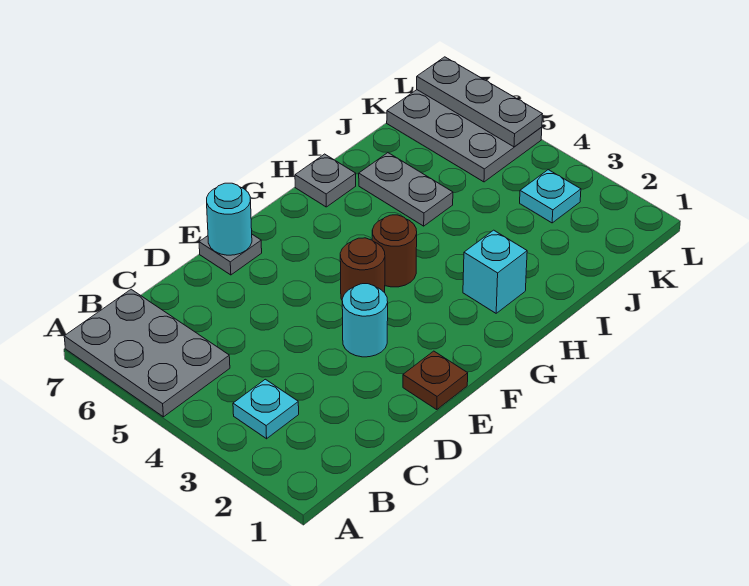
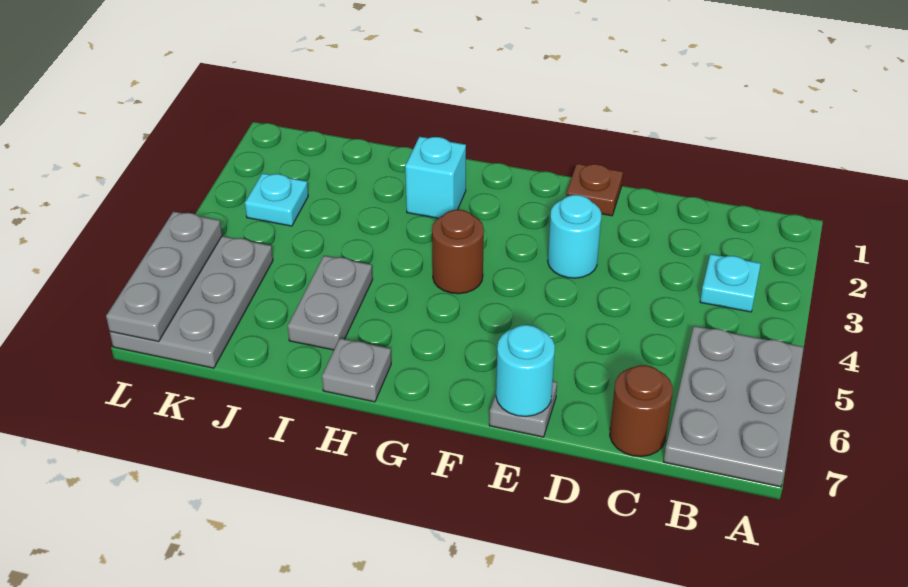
brown 1x1 round brick [340,238,385,299] -> brown 1x1 round brick moved to [610,365,673,457]

